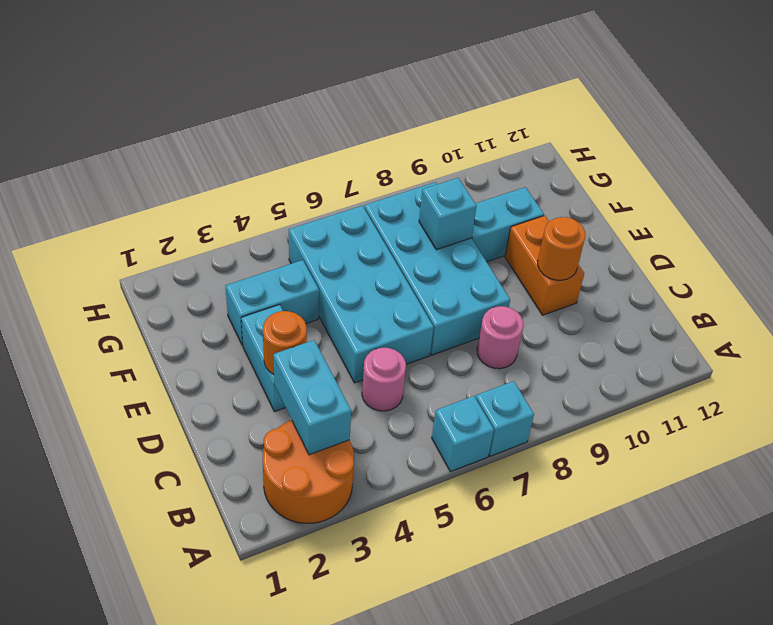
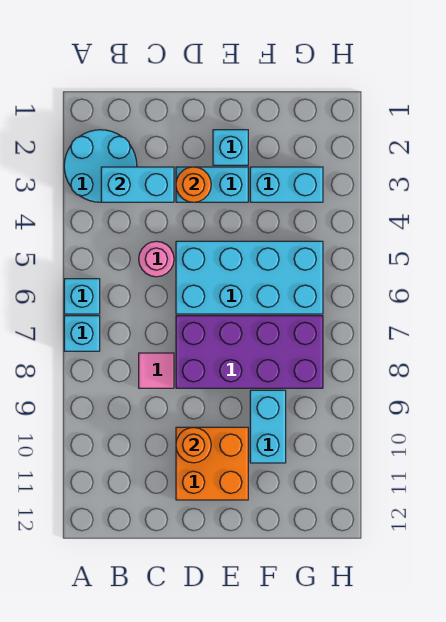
orange 2x2 round brick [263,420,354,523] -> cyan 2x2 round brick [64,130,137,202]
pink 1x1 round brick [477,306,523,369] -> pink 1x1 tile [139,353,174,388]
cyan 2x4 brick [364,182,510,355] -> purple 2x4 brick [176,316,323,388]
orange 1x2 brick [505,216,584,315] -> orange 2x2 brick [176,427,248,500]
cyan 1x2 brick [226,260,319,345] -> cyan 1x2 brick turned to [250,167,323,202]
cyan 1x1 brick [419,178,477,250] -> cyan 1x1 brick moved to [213,130,248,165]

